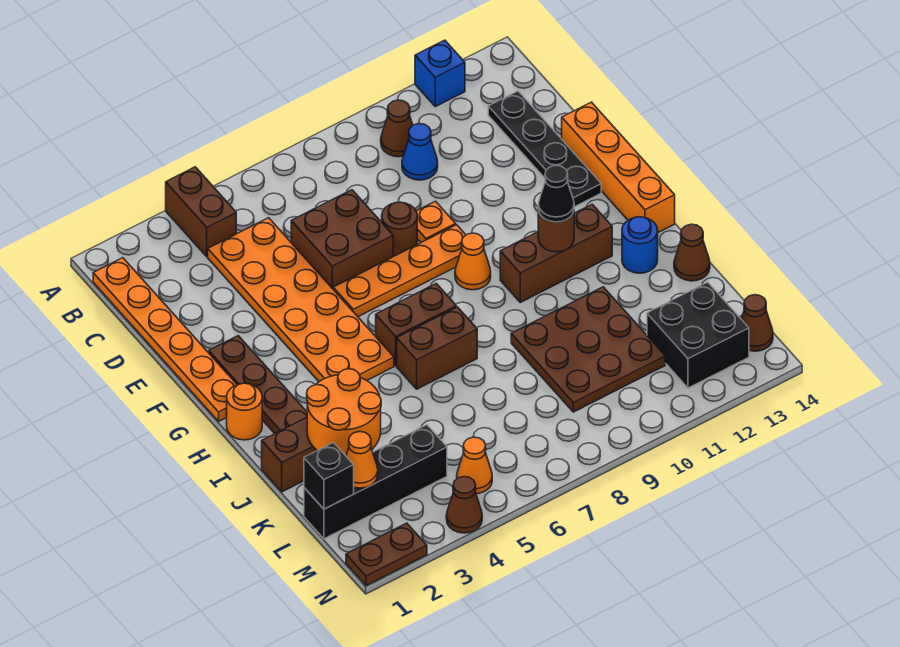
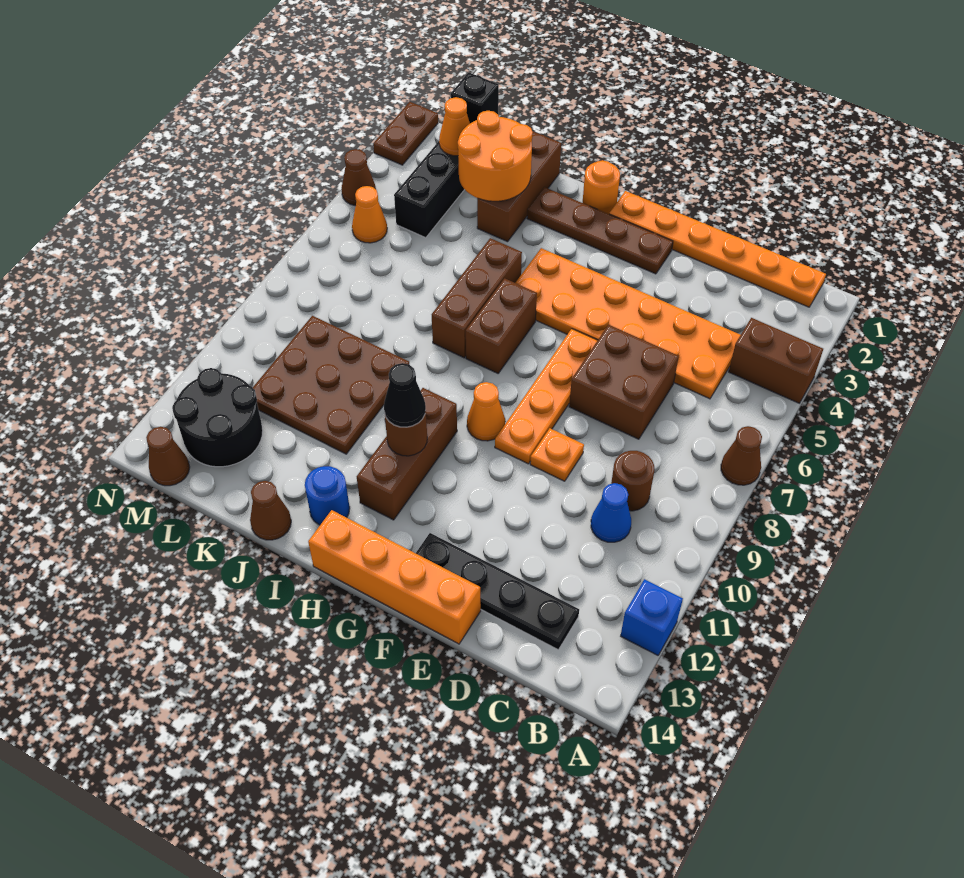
brown 1x1 cone [381,100,413,157] -> brown 1x1 cone moved to [721,426,762,485]
brown 1x1 round brick [382,202,417,256] -> brown 1x1 round brick moved to [611,451,654,511]
brown 1x2 brick [397,307,477,389] -> brown 1x3 brick [432,238,522,358]
black 2x2 brick [647,282,749,388] -> black 2x2 round brick [172,368,263,467]

